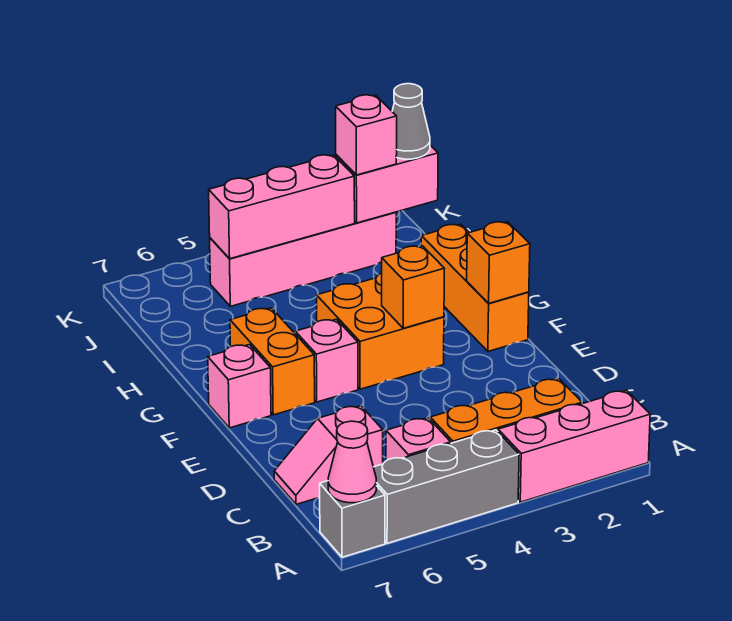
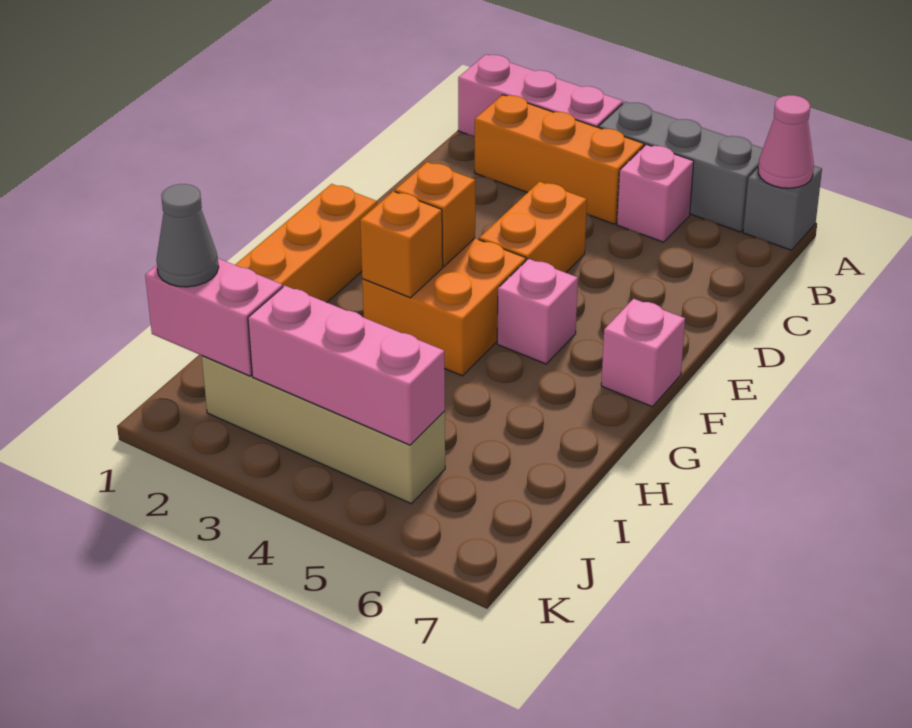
pink 1x2 slope [274,406,383,504] -> none
orange 1x1 brick [467,222,530,303] -> orange 1x1 brick moved to [360,191,443,298]
orange 1x2 brick [230,308,315,415] -> orange 1x2 brick moved to [479,182,587,273]
pink 1x4 brick [210,212,396,306] -> tan 1x4 brick [202,356,445,504]
pink 1x1 brick [336,95,397,175] -> none

